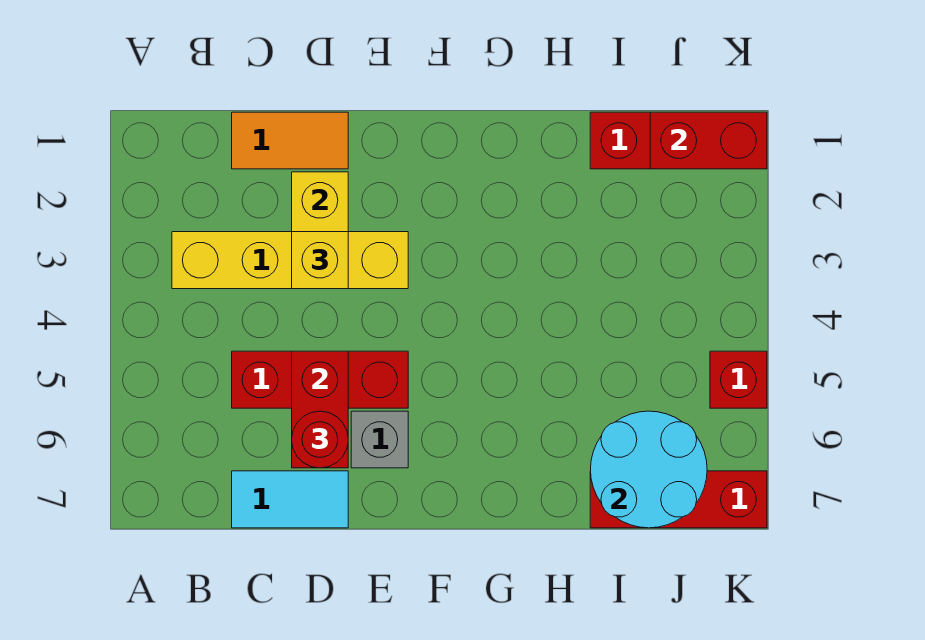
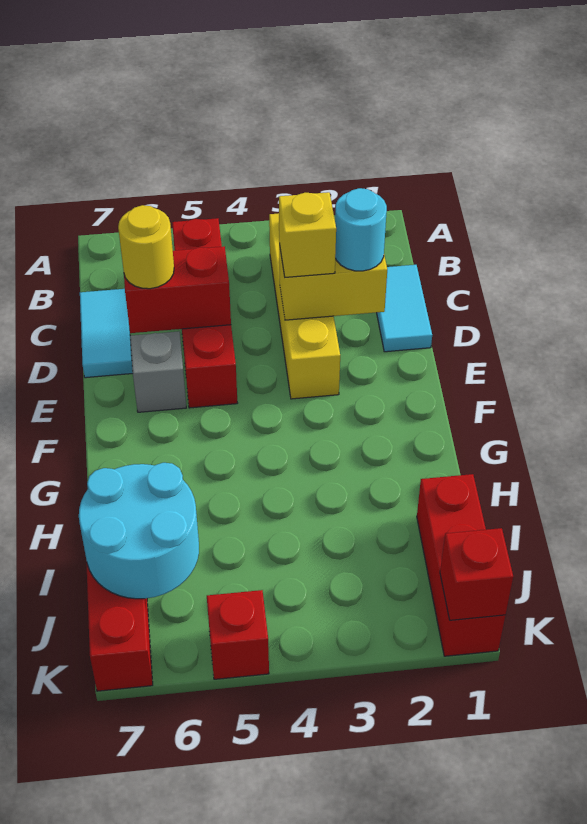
orange 1x2 tile [232,112,348,169] -> cyan 1x2 tile [377,265,432,352]
red 1x3 brick [232,351,408,408] -> red 1x4 brick [172,218,237,408]
none -> cyan 1x1 round brick [335,188,387,271]
red 1x1 round brick [292,411,348,468] -> yellow 1x1 round brick [118,205,174,289]
red 1x2 brick [650,112,767,169] -> red 1x1 brick [440,528,513,620]

